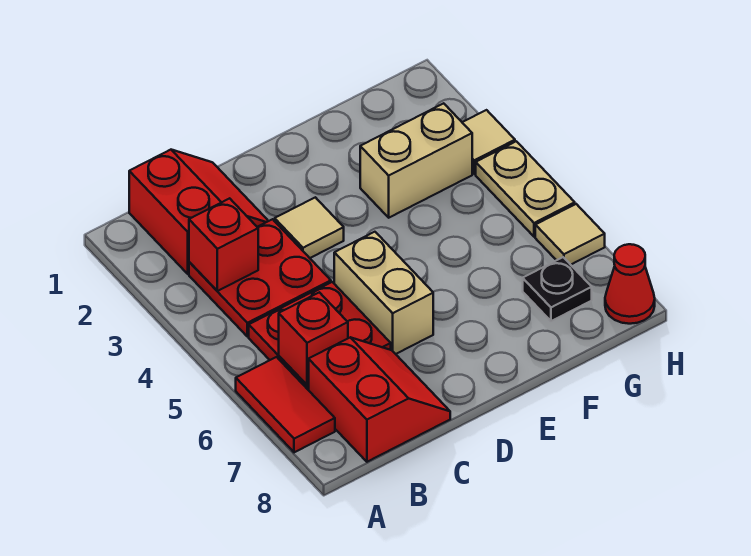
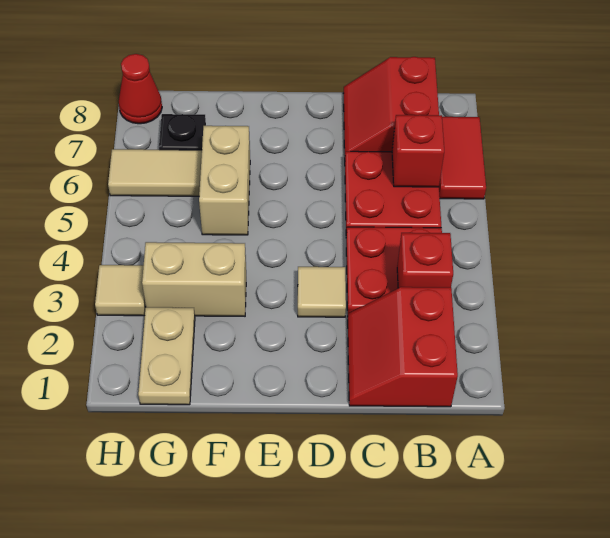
tan 1x2 brick [334,232,433,354] -> tan 1x2 brick moved to [199,126,250,235]
tan 1x2 plate [476,141,575,237] -> tan 1x2 plate moved to [138,307,195,405]
tan 1x1 tile [535,204,605,265] -> tan 1x2 tile [108,149,202,196]

